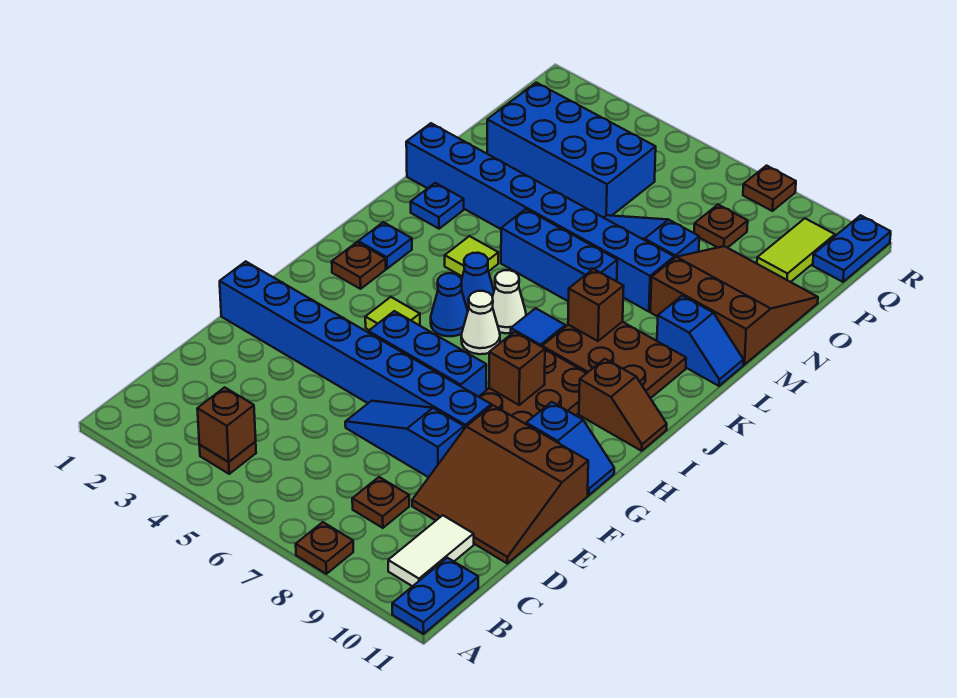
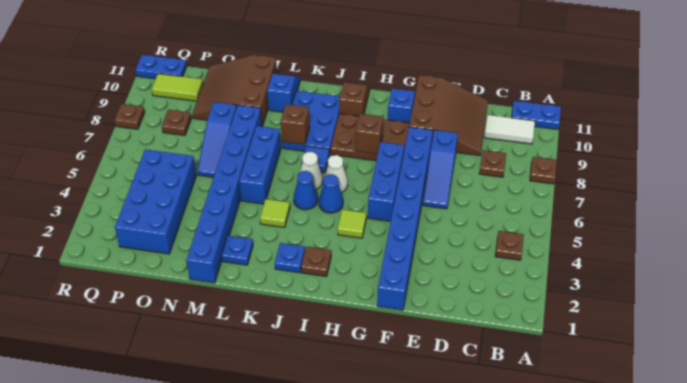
brown 1x1 brick [197,387,256,462] -> none
brown 2x3 plate [542,322,686,398] -> blue 2x3 plate [282,91,340,154]

